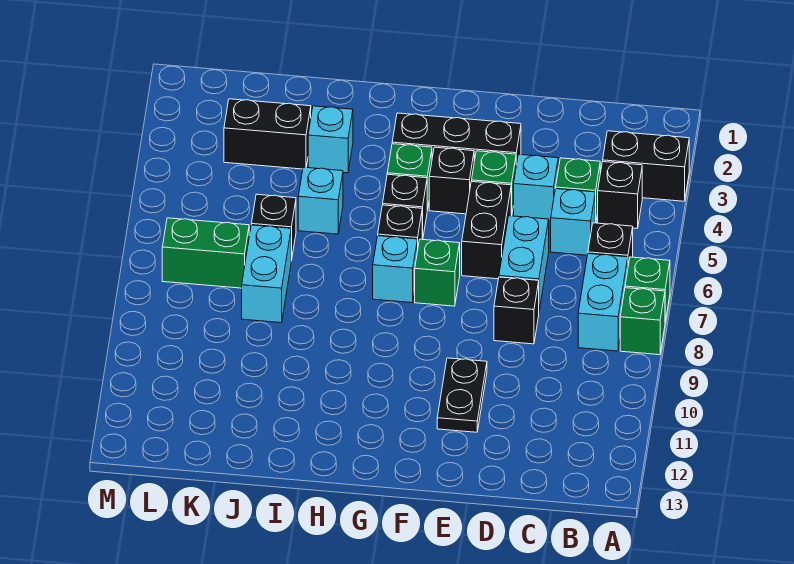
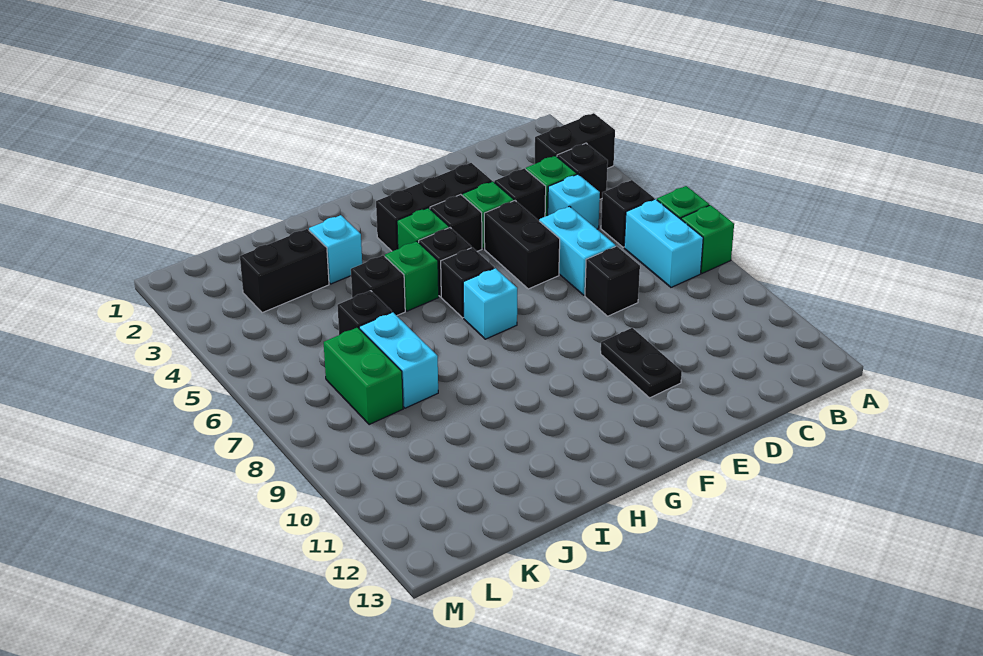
cyan 1x1 brick [514,155,558,221] -> black 1x1 brick [494,168,546,220]
green 1x1 brick [415,239,460,306] -> green 1x1 brick moved to [385,241,439,311]
cyan 1x1 brick [298,167,343,234] -> black 1x1 brick [351,255,405,316]
green 1x2 brick [162,218,249,288] -> green 1x2 brick turned to [324,327,403,425]

